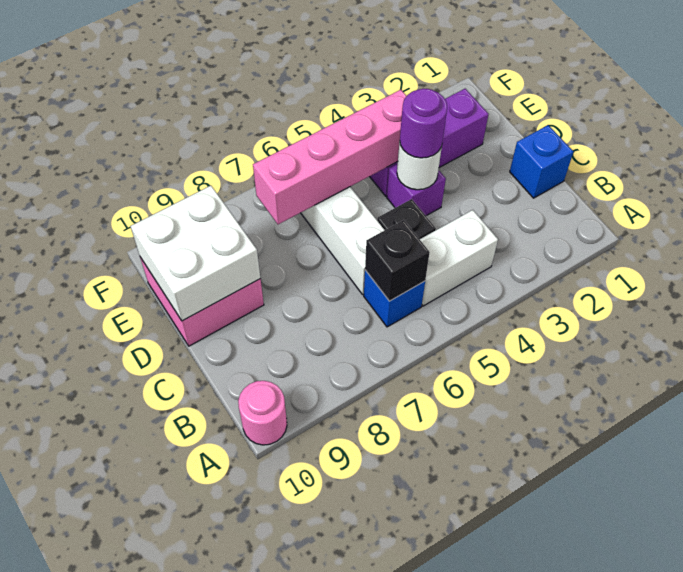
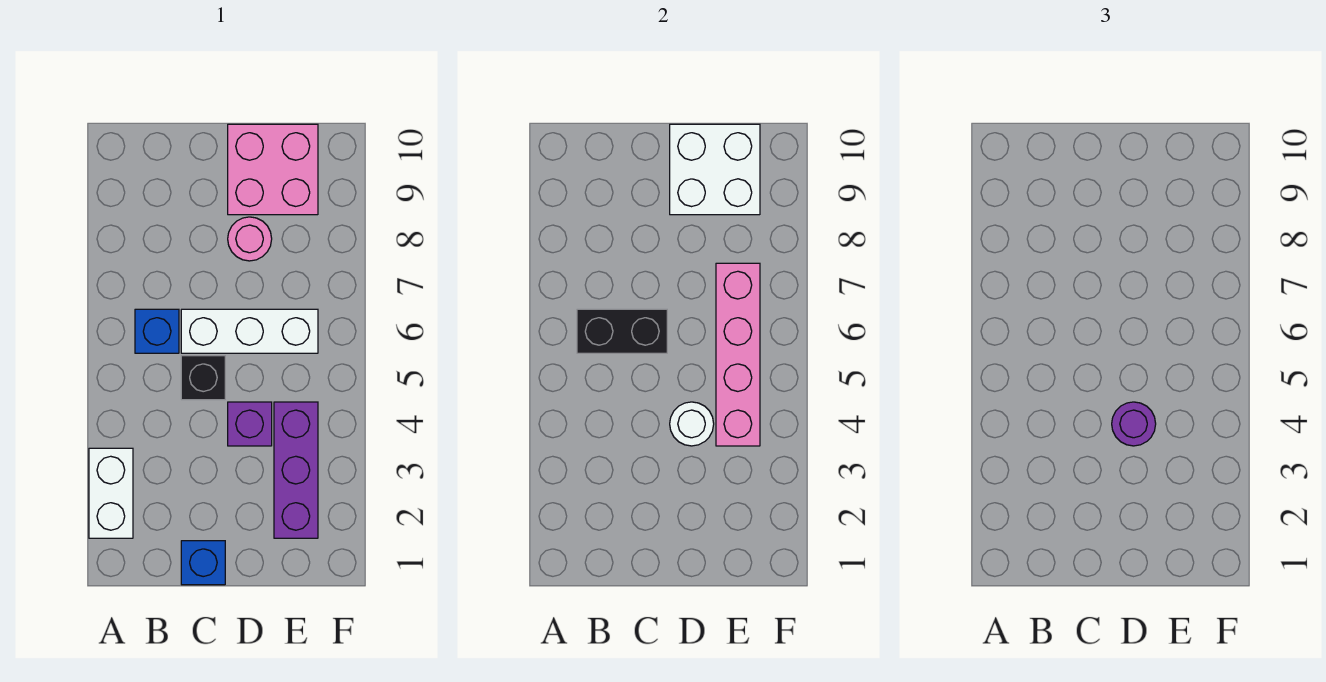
pink 1x1 round brick [238,381,287,445] -> pink 1x1 round brick moved to [228,217,272,261]
white 1x2 brick [420,210,498,306] -> white 1x2 brick moved to [89,448,133,538]
black 1x1 brick [365,220,430,301] -> black 1x2 brick [577,309,667,353]

